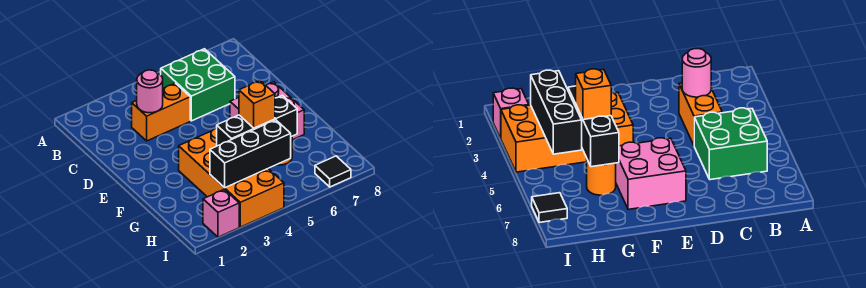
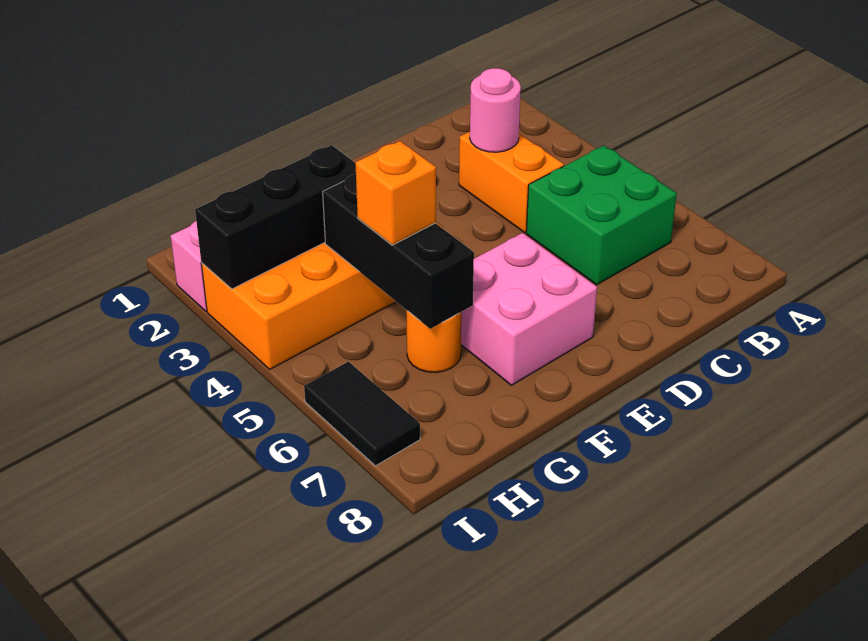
black 1x3 brick [210,120,291,188] -> black 1x3 brick turned to [195,145,356,289]
black 1x1 tile [315,156,351,187] -> black 1x2 tile [304,362,420,466]

